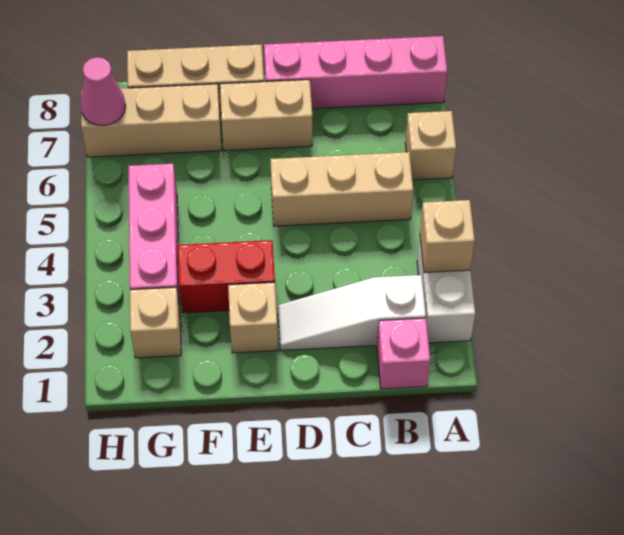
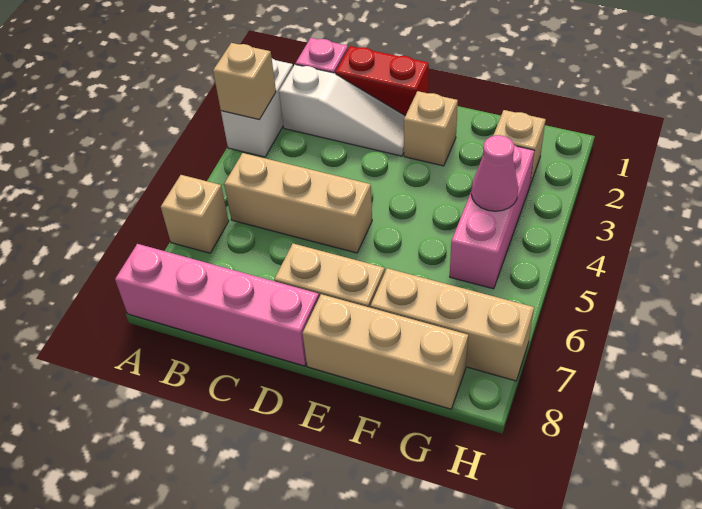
red 1x2 brick [178,240,275,313] -> red 1x2 brick moved to [336,46,429,116]
pink 1x1 cone [80,57,126,125] -> pink 1x1 cone moved to [471,135,518,211]

